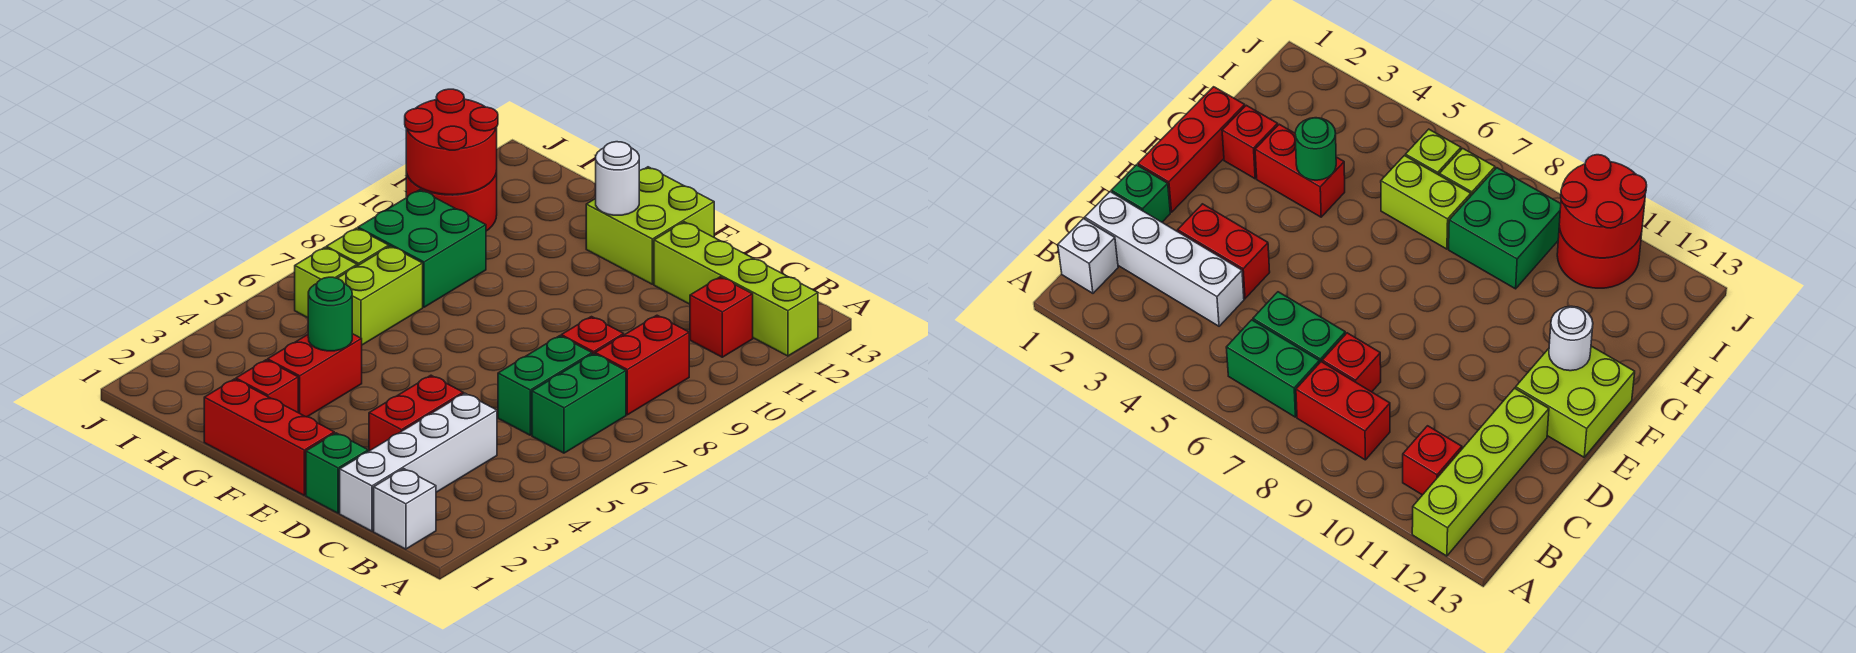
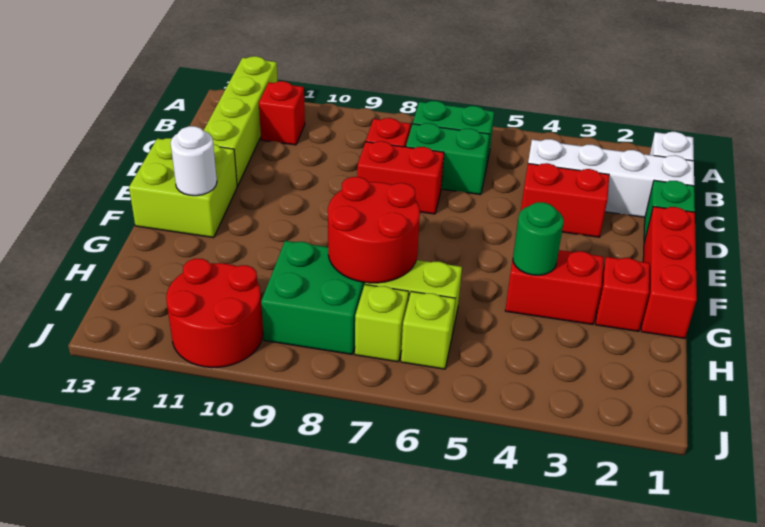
red 1x2 brick [595,315,689,415] -> red 1x2 brick moved to [357,141,444,214]
red 2x2 round brick [405,89,498,195] -> red 2x2 round brick moved to [328,177,420,283]

